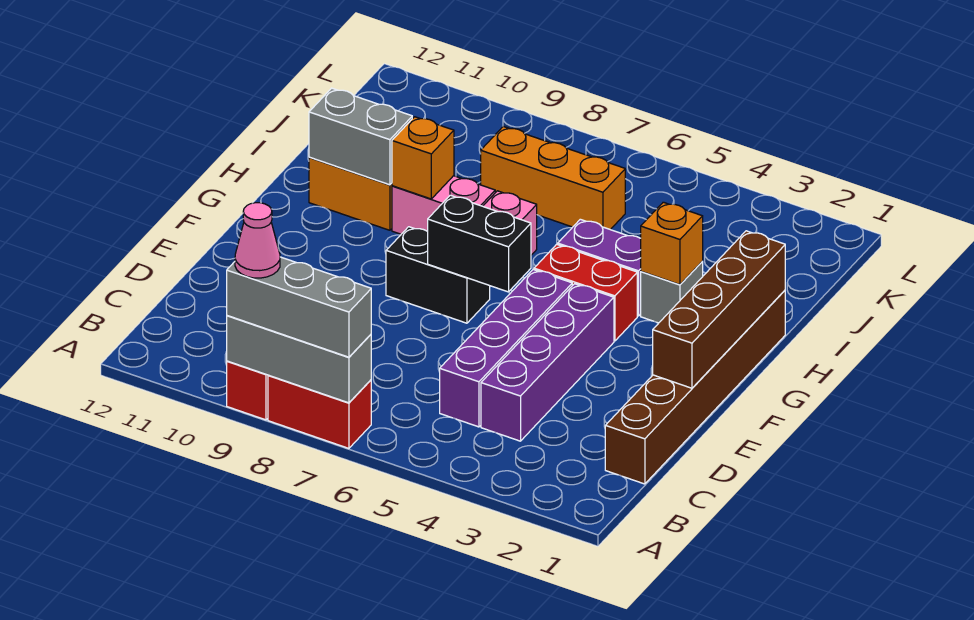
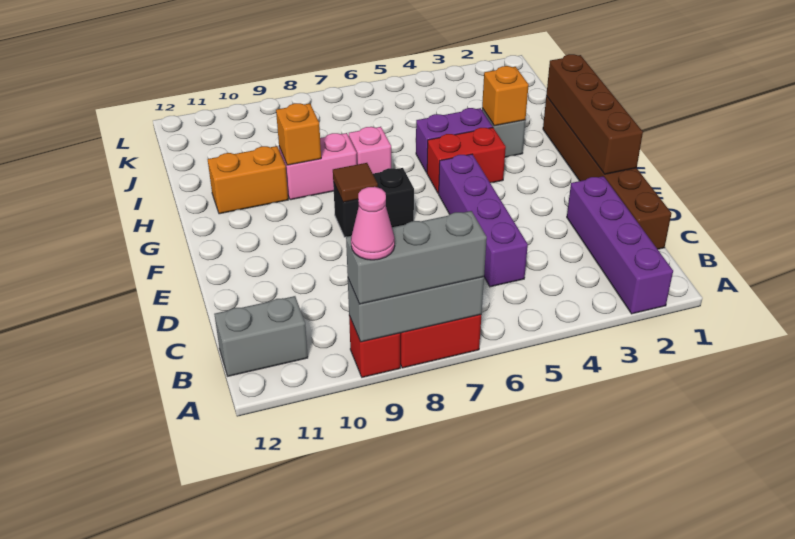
purple 1x4 brick [481,284,614,441] -> purple 1x4 brick moved to [567,176,673,314]
black 1x2 brick [428,195,531,292] -> none
none -> brown 1x1 tile [333,163,378,202]
grey 1x2 brick [309,88,412,185] -> grey 1x2 brick moved to [214,296,308,376]
orange 1x3 brick [481,127,625,230] -> none

